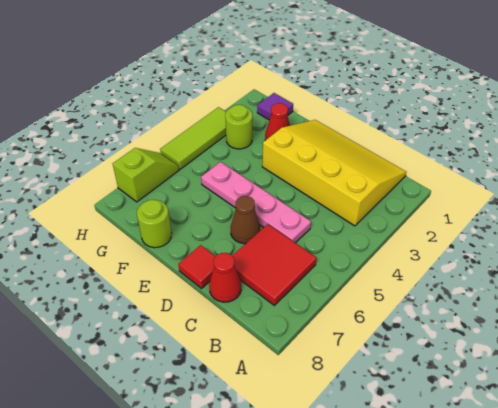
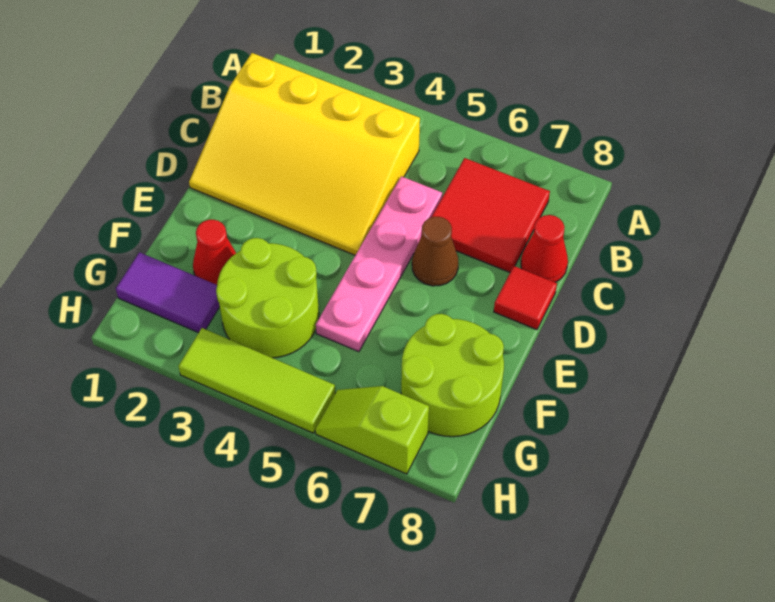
yellow 3x4 slope [262,120,406,226] -> yellow 3x4 slope turned to [189,53,420,255]
lime 1x1 round brick [137,200,172,248] -> lime 2x2 round brick [401,314,504,437]
purple 1x1 tile [257,93,293,120] -> purple 1x2 tile [116,252,220,333]
lime 1x1 round brick [225,105,253,149] -> lime 2x2 round brick [216,238,319,358]

